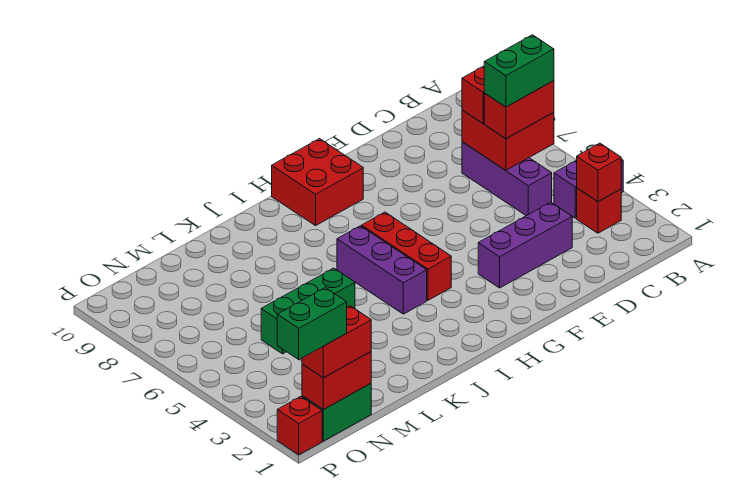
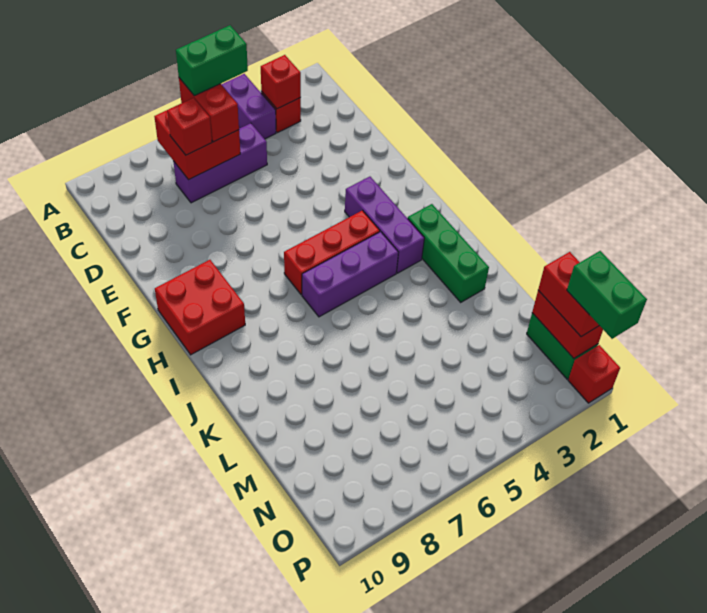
green 1x2 brick [484,35,554,107] -> green 1x2 brick turned to [176,25,248,96]
purple 1x3 brick [478,202,572,288] -> purple 1x3 brick moved to [345,177,424,273]
green 1x3 brick [261,268,355,354] -> green 1x3 brick moved to [408,204,489,302]

